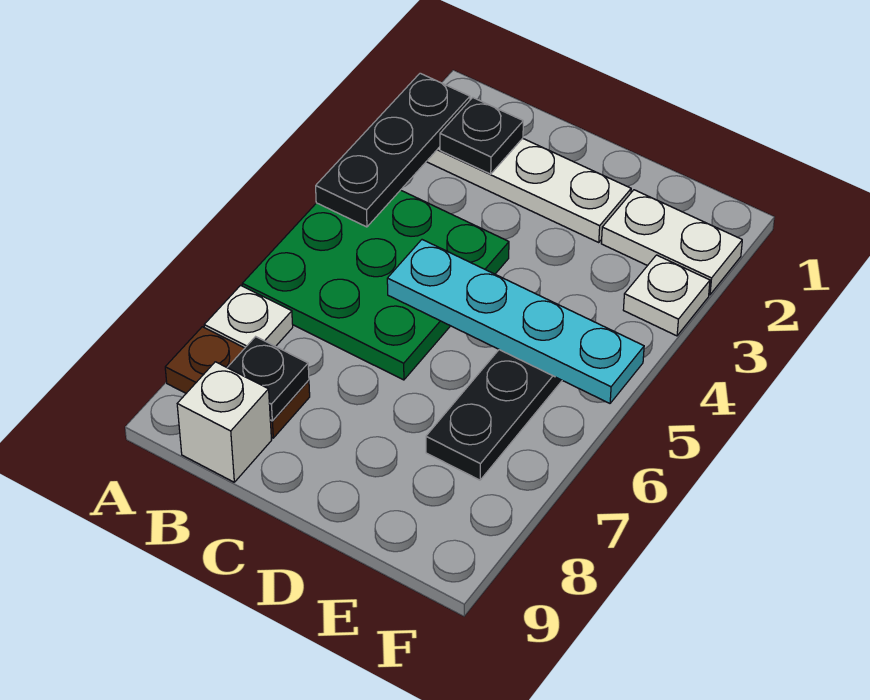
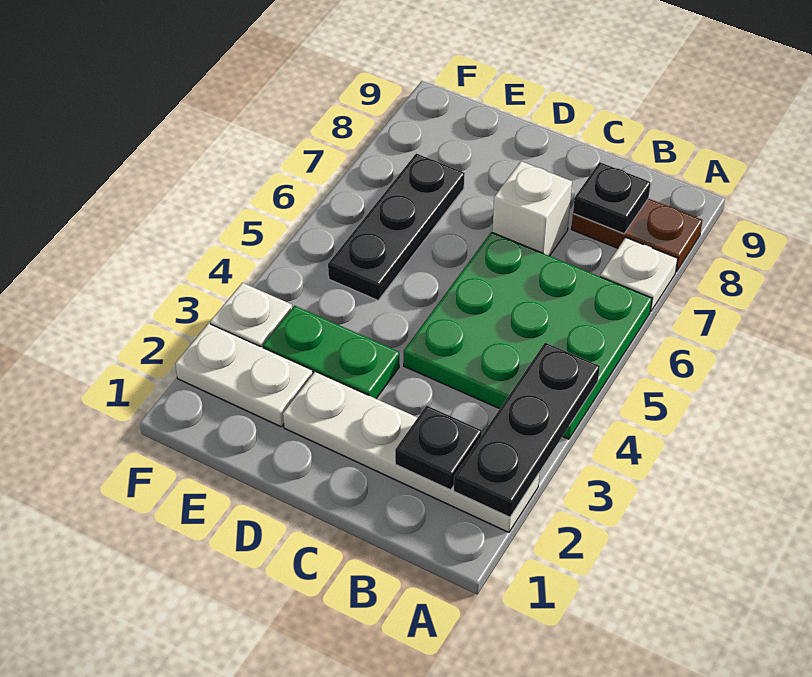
white 1x1 brick [177,362,271,482] -> white 1x1 brick moved to [492,161,572,256]
cyan 1x4 plate [387,240,644,403] -> none
none -> green 1x2 plate [263,306,399,399]

